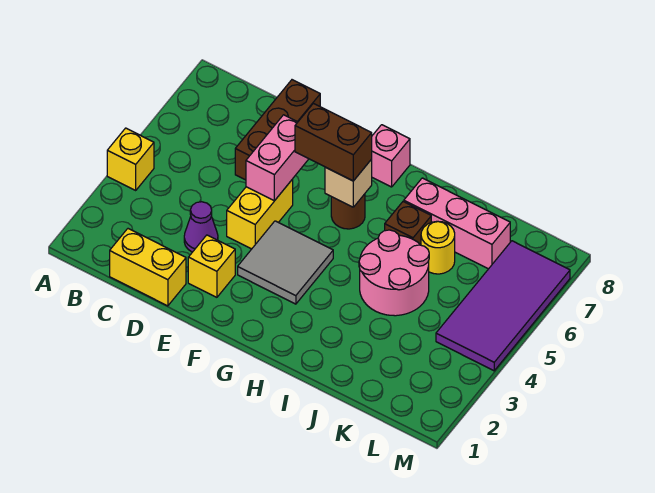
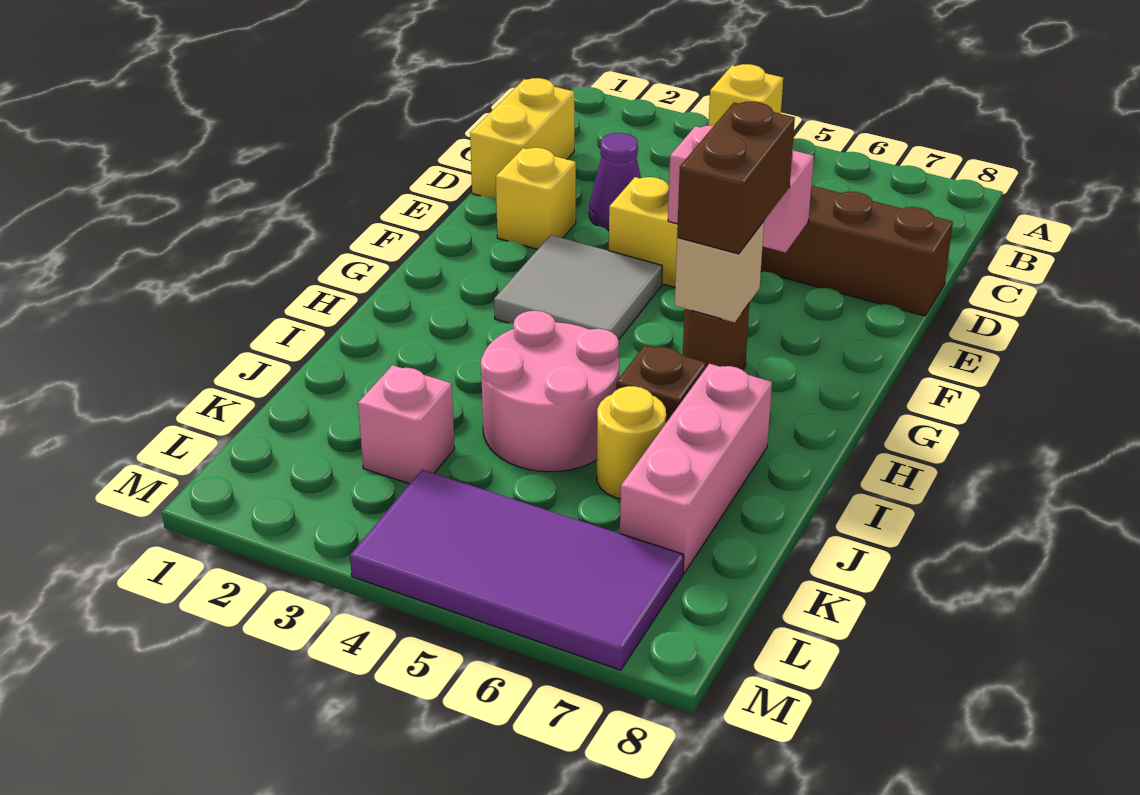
pink 1x1 brick [372,125,410,187] -> pink 1x1 brick moved to [358,365,455,484]

